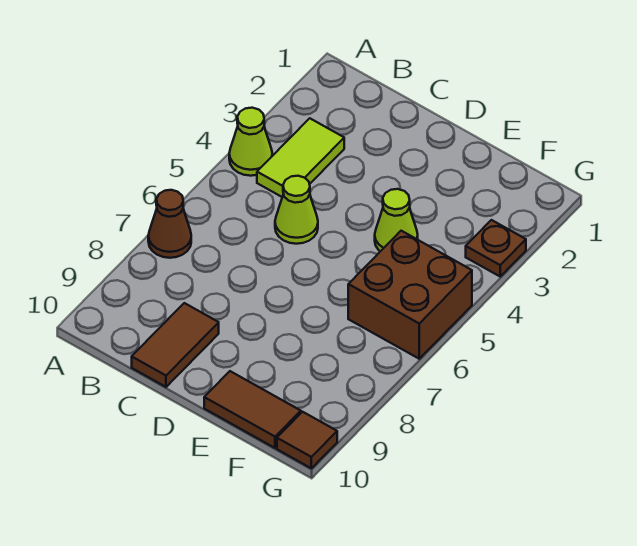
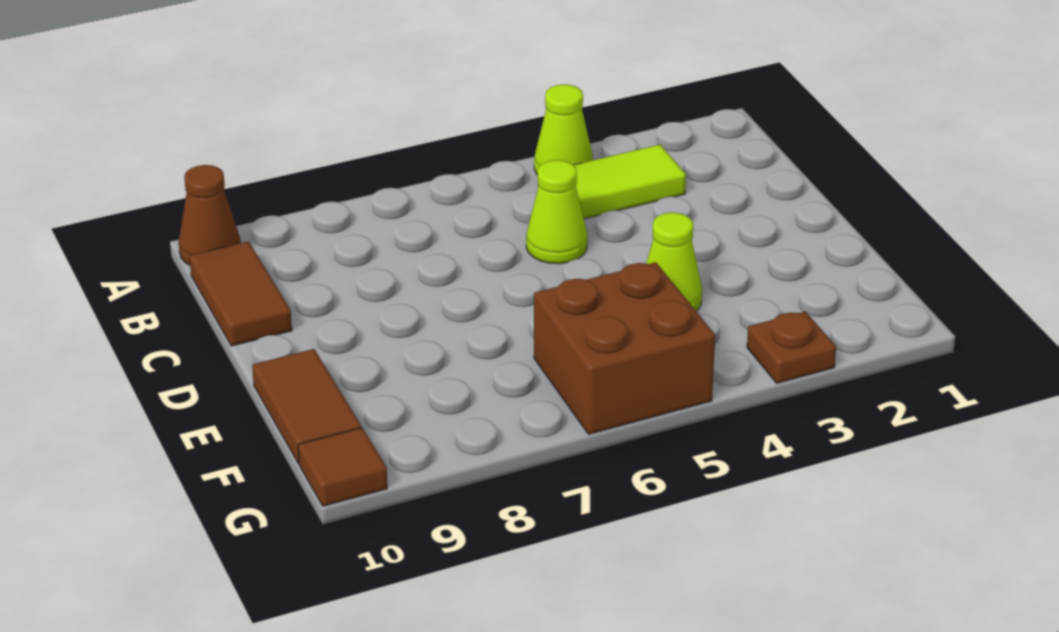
brown 1x1 cone [148,190,191,258] -> brown 1x1 cone moved to [179,165,241,265]
brown 1x2 tile [132,303,219,387] -> brown 1x2 tile turned to [189,241,292,346]

